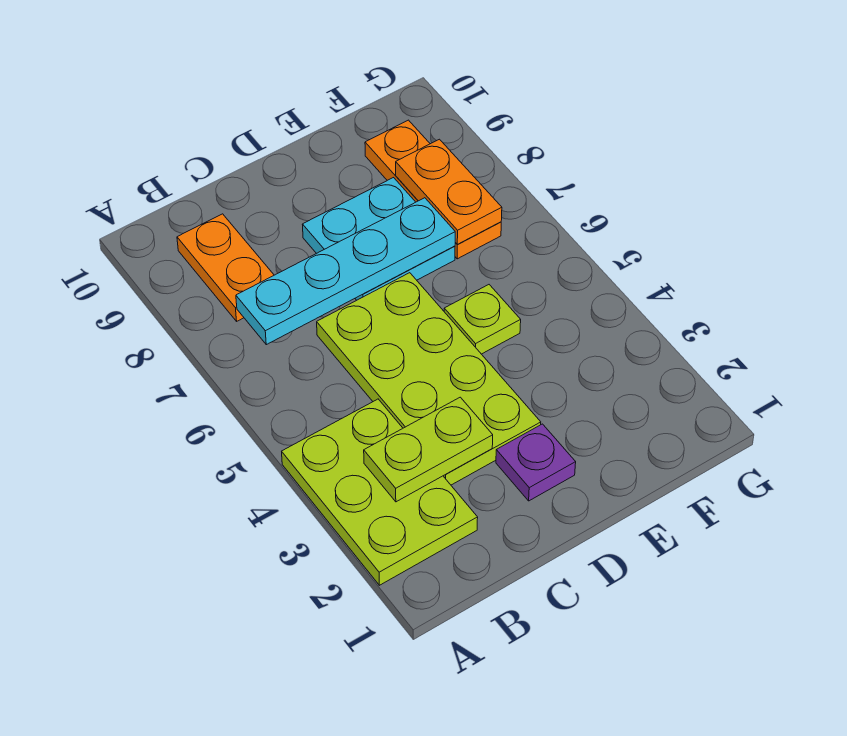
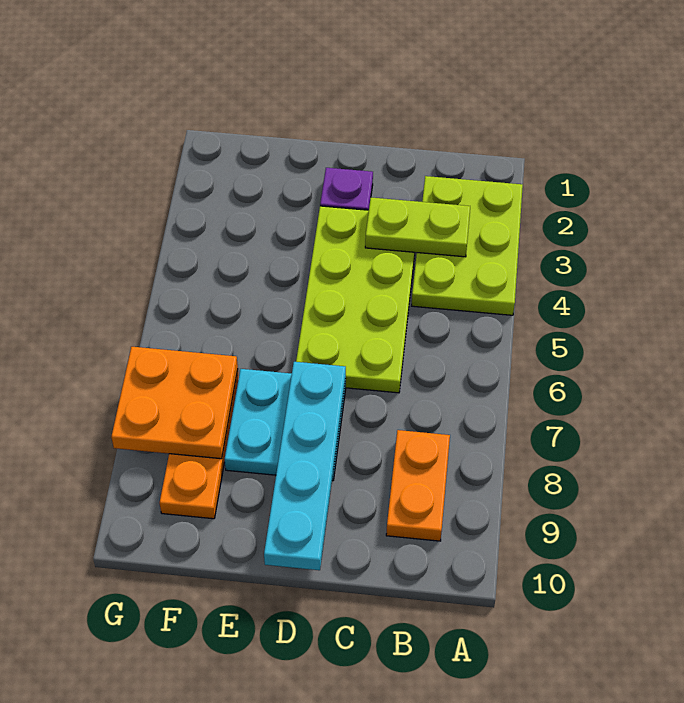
cyan 1x4 plate [236,198,455,345] -> cyan 1x4 plate turned to [264,362,346,570]
lime 1x1 plate [444,285,521,354] -> none
orange 1x2 plate [396,139,502,245] -> orange 2x2 plate [111,347,238,459]

